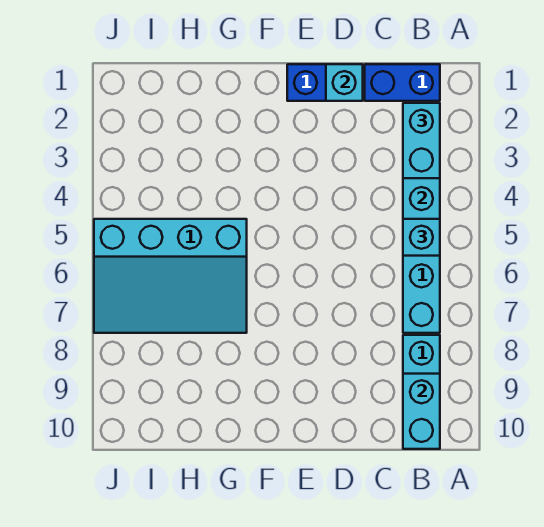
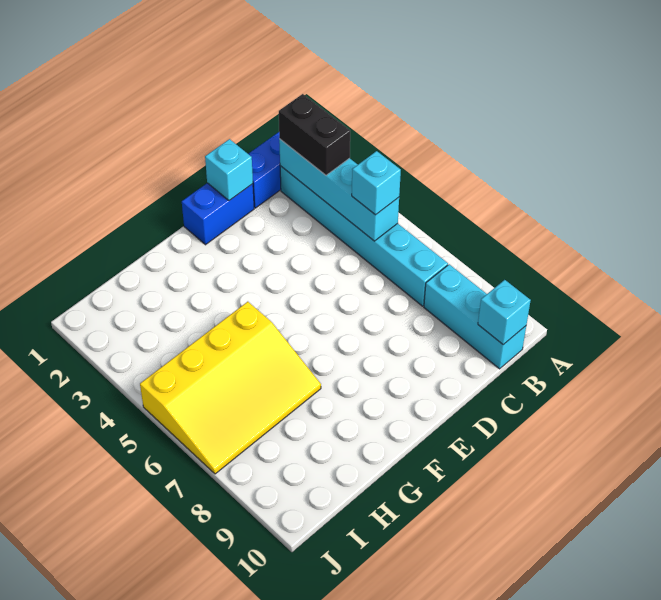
cyan 1x2 brick [403,103,440,178] -> black 1x2 brick [279,94,350,175]
cyan 1x2 brick [403,374,440,449] -> cyan 1x1 brick [478,280,531,345]
cyan 3x4 slope [94,219,247,333] -> yellow 3x4 slope [140,302,321,474]

